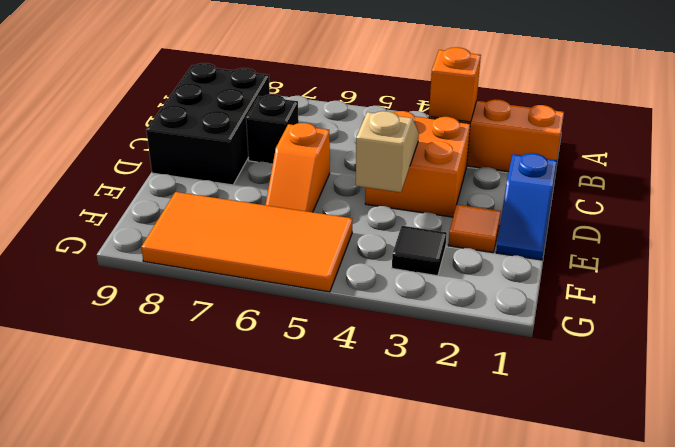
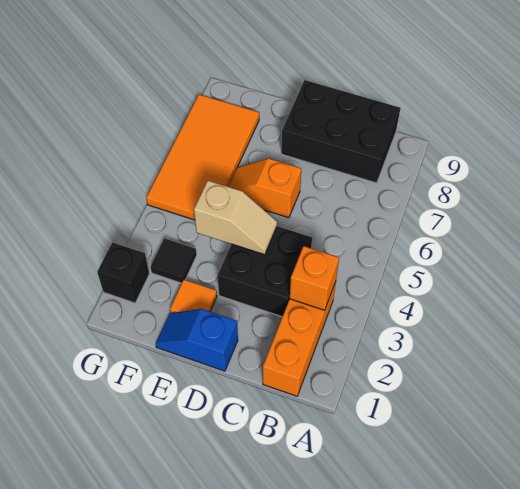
orange 2x2 brick [365,111,470,217] -> black 2x2 brick [218,226,312,317]
black 1x1 brick [246,94,299,164] -> black 1x1 brick moved to [97,242,149,303]

